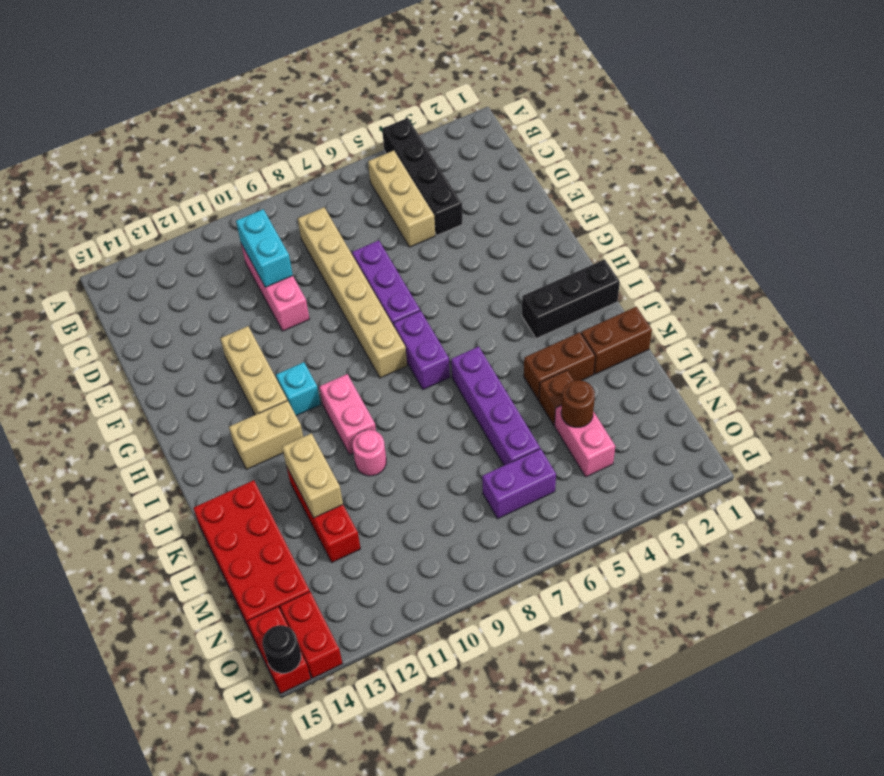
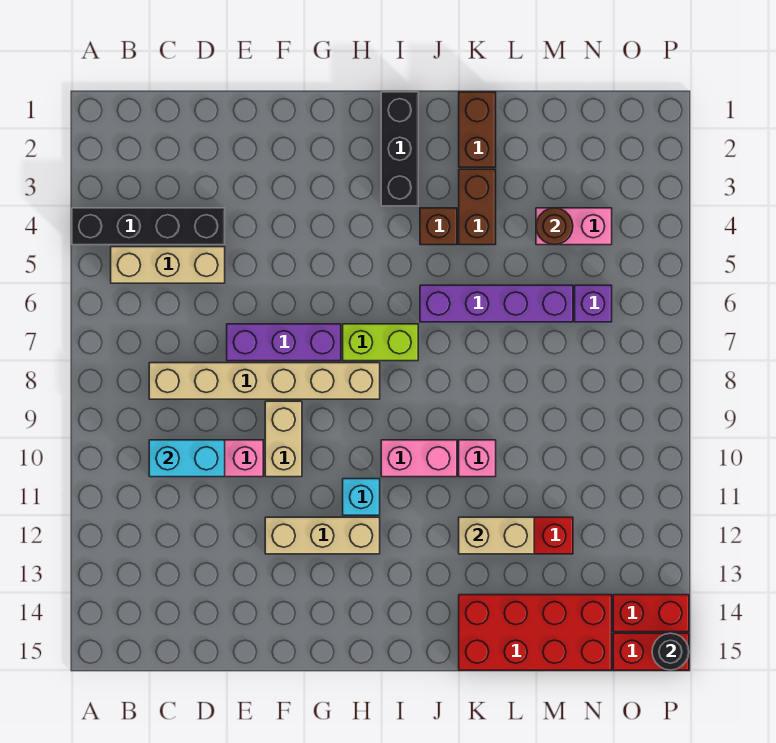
purple 1x2 brick [393,311,450,390] -> lime 1x2 brick [343,324,418,361]
tan 1x2 brick [229,400,303,470] -> tan 1x2 brick moved to [265,401,302,477]
pink 1x1 round brick [353,430,386,476] -> pink 1x1 brick [459,440,496,477]
brown 1x1 brick [539,370,574,425] -> brown 1x1 brick moved to [420,208,457,245]
purple 1x2 brick [482,449,556,519] -> purple 1x1 brick [575,285,612,322]

